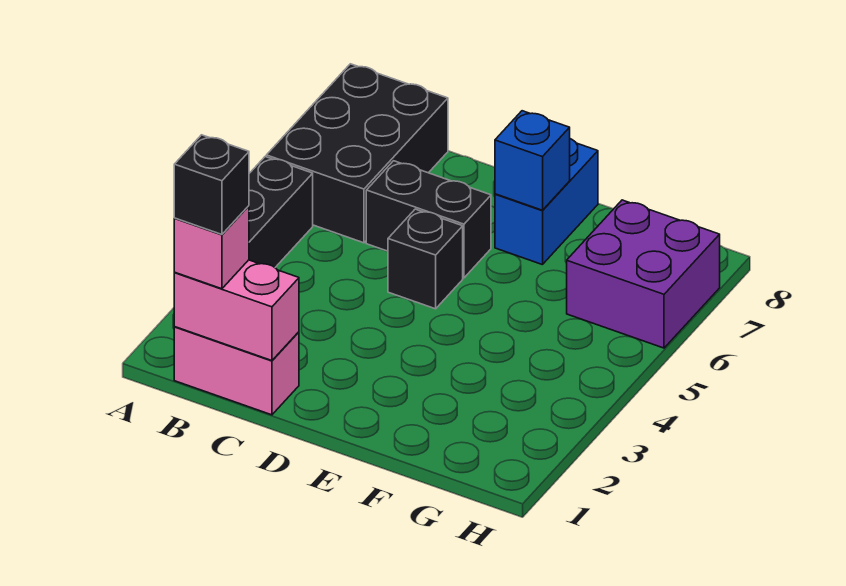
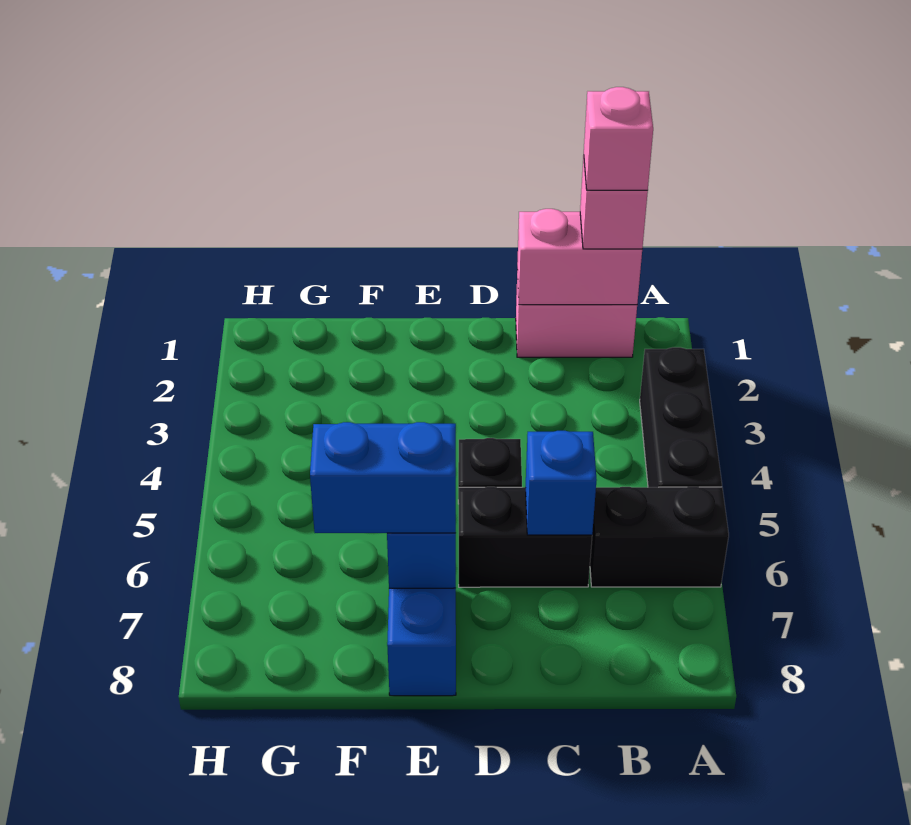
black 2x3 brick [266,64,448,243] -> black 1x2 brick [590,487,729,587]
black 1x1 brick [174,135,249,234] -> pink 1x1 brick [584,87,653,190]
none -> blue 1x1 brick [525,431,597,535]
none -> blue 1x2 brick [310,422,456,533]
purple 2x2 brick [567,200,720,348] -> none

